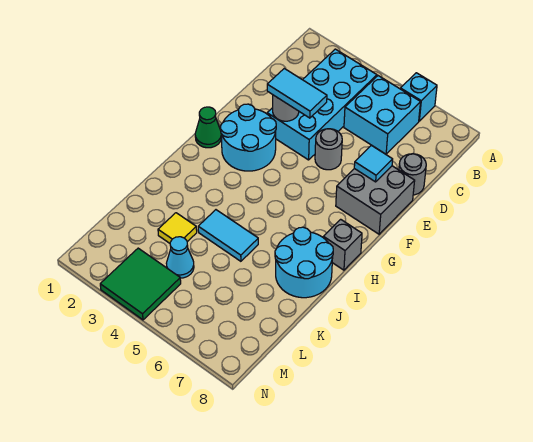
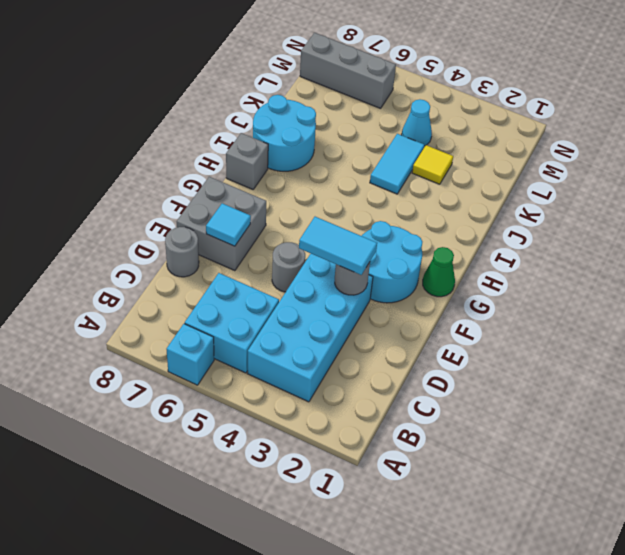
cyan 1x2 tile [198,210,258,261] -> cyan 1x2 tile turned to [370,134,424,194]
green 2x2 tile [100,248,181,320] -> none
none -> grey 1x3 brick [300,33,396,108]

